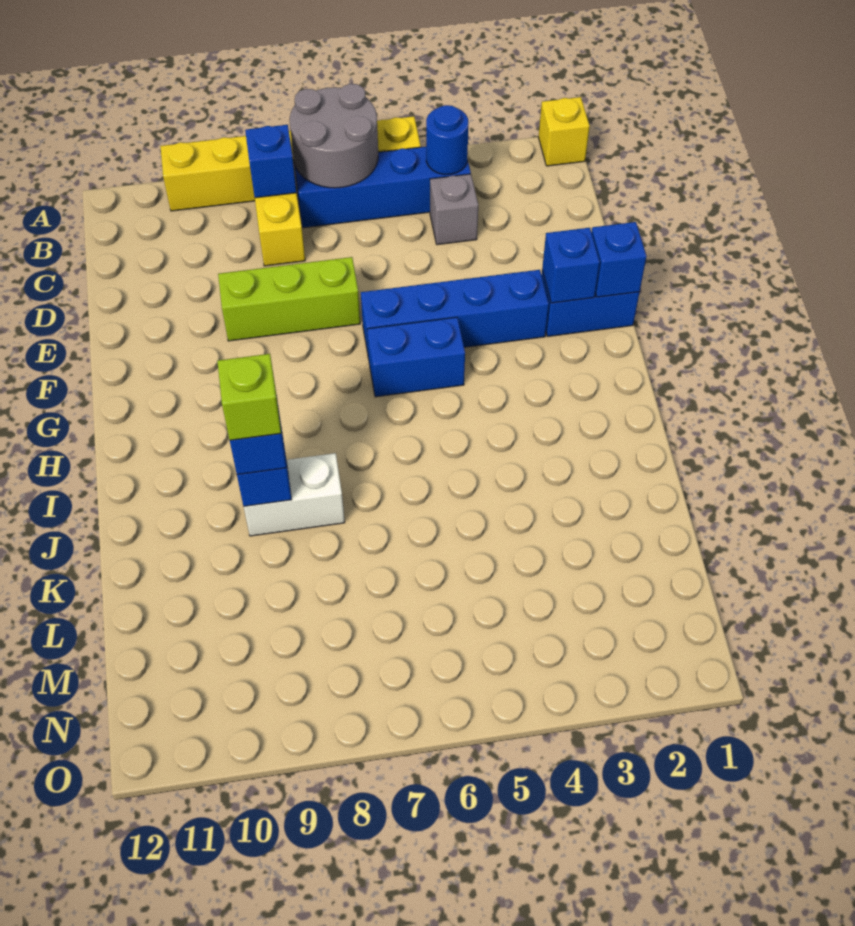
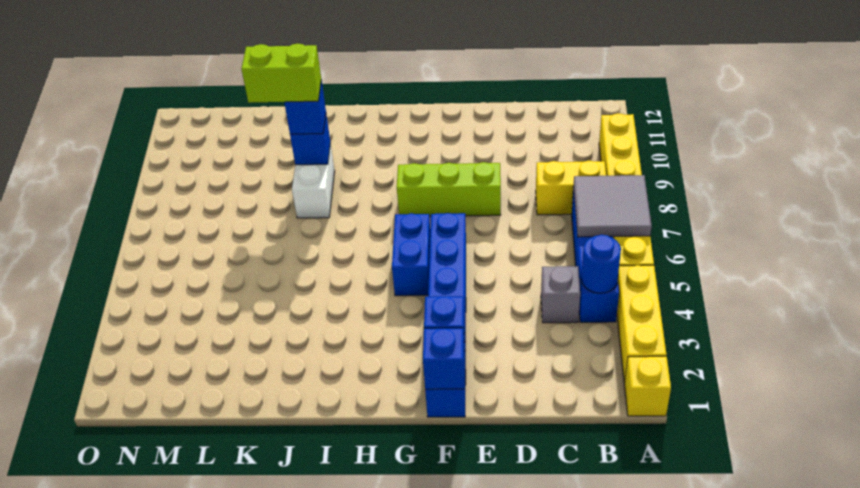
none -> yellow 1x3 brick [617,265,666,383]
grey 2x2 round brick [290,84,378,188] -> grey 2x2 tile [574,175,652,237]
blue 1x1 brick [245,125,297,198] -> none
lime 1x3 brick [218,257,360,341] -> lime 1x3 brick turned to [397,162,501,216]
lime 1x1 brick [217,354,281,440] -> lime 1x2 brick [241,44,321,103]

